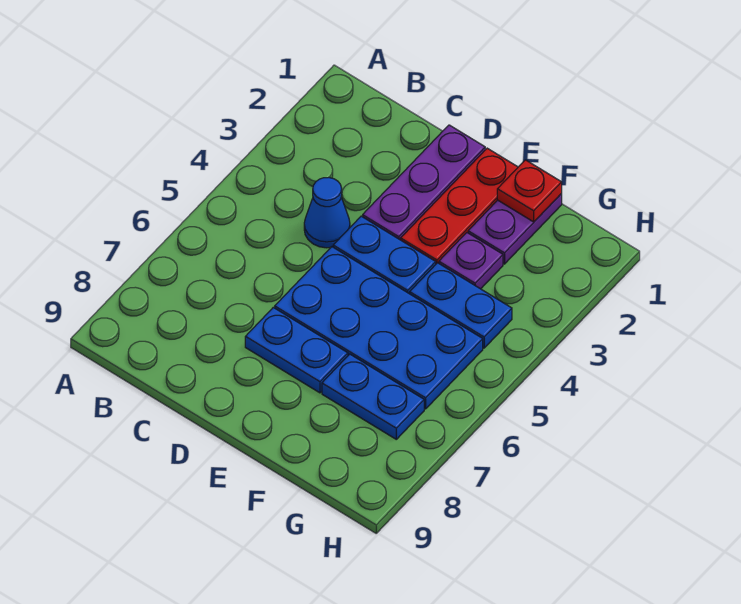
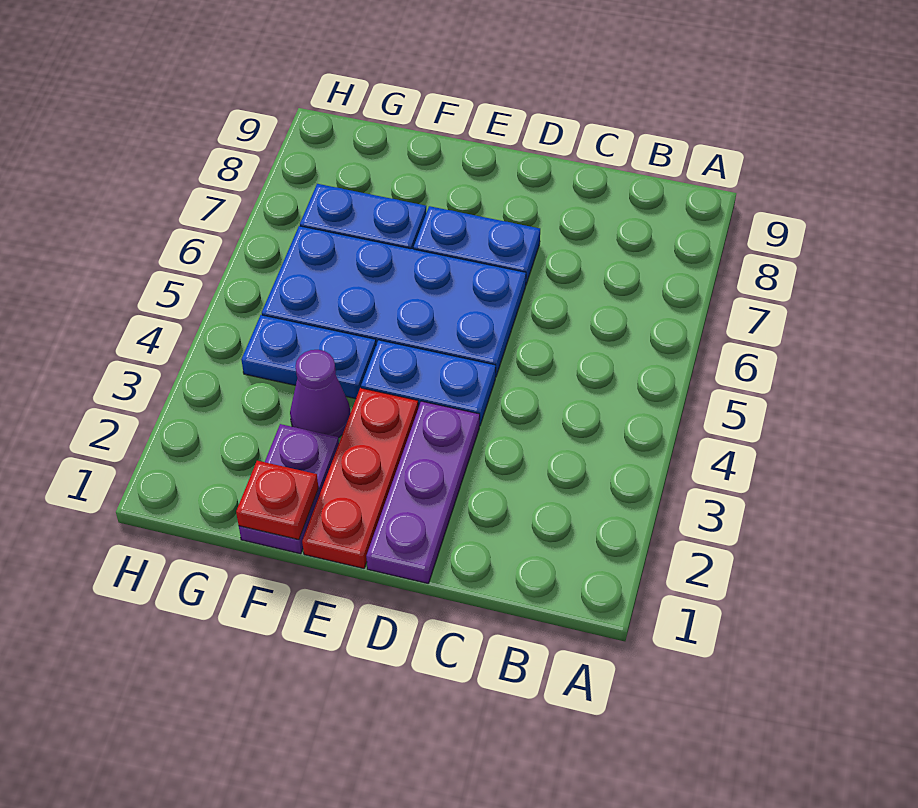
blue 1x1 cone [304,177,350,248] -> none
purple 1x1 plate [439,233,503,289] -> purple 1x1 cone [290,350,351,438]

